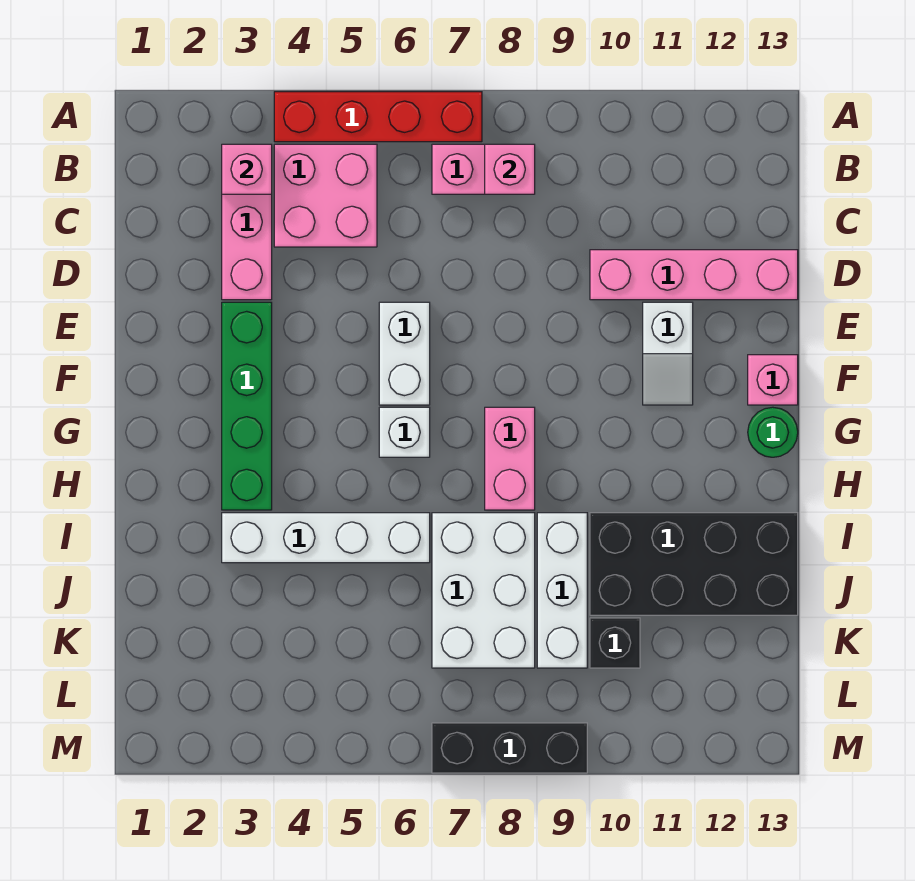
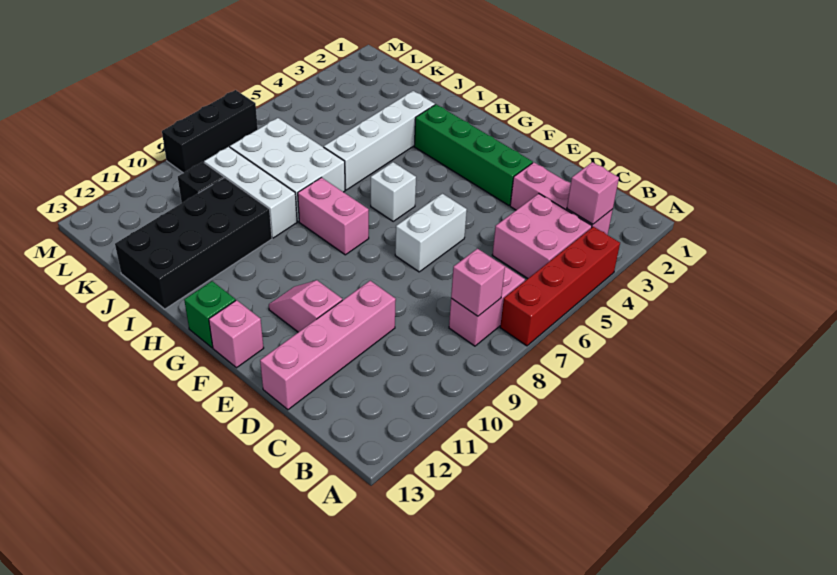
white 1x2 brick [379,302,430,405] -> white 1x2 brick turned to [395,194,467,272]
white 1x2 slope [643,302,693,405] -> pink 1x2 slope [269,280,342,332]
green 1x1 round brick [748,407,798,457] -> green 1x1 brick [184,281,236,348]

